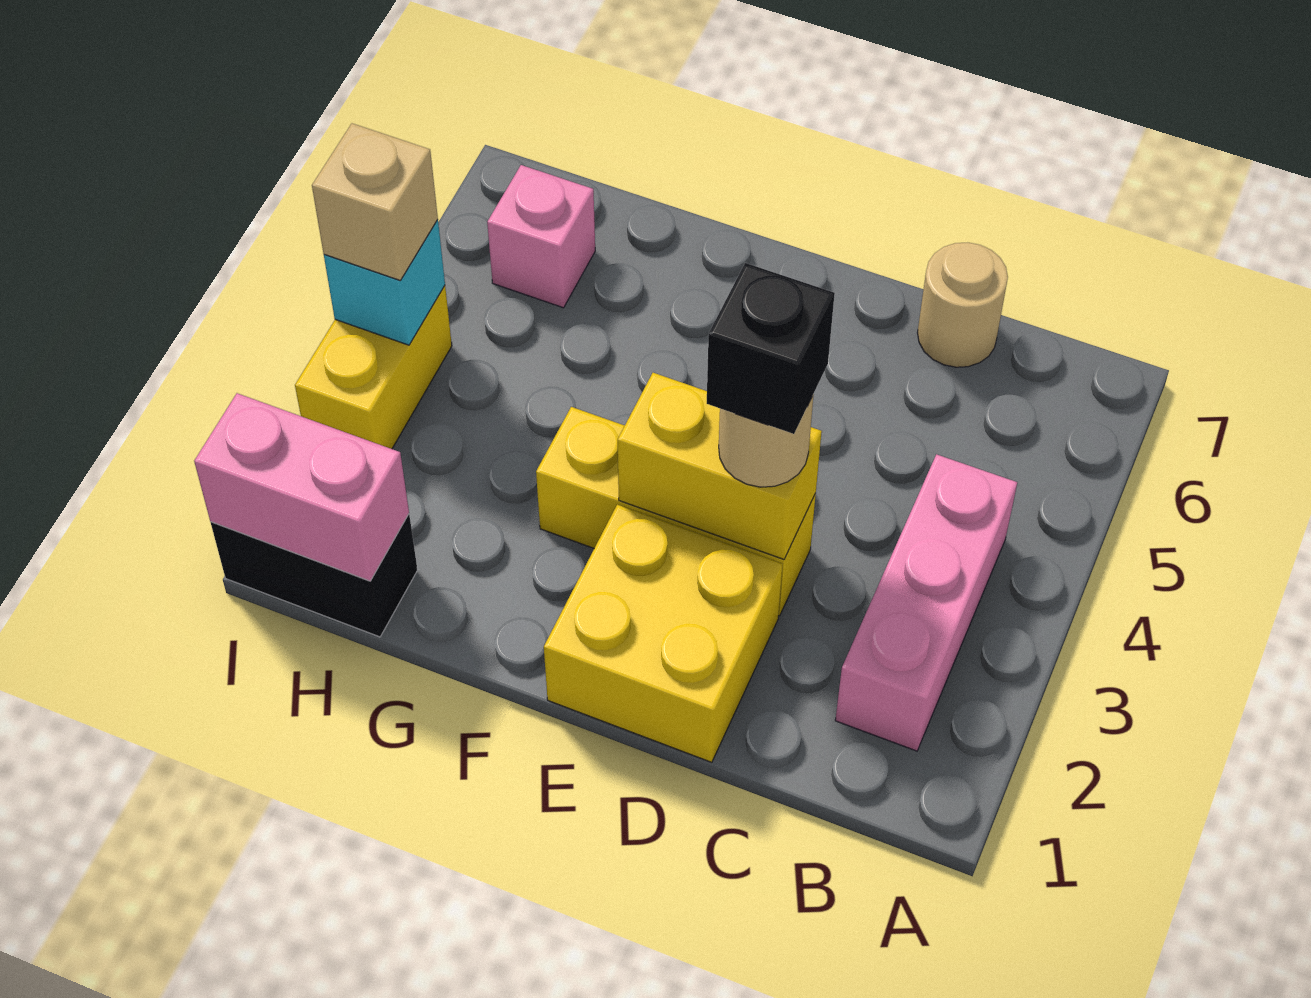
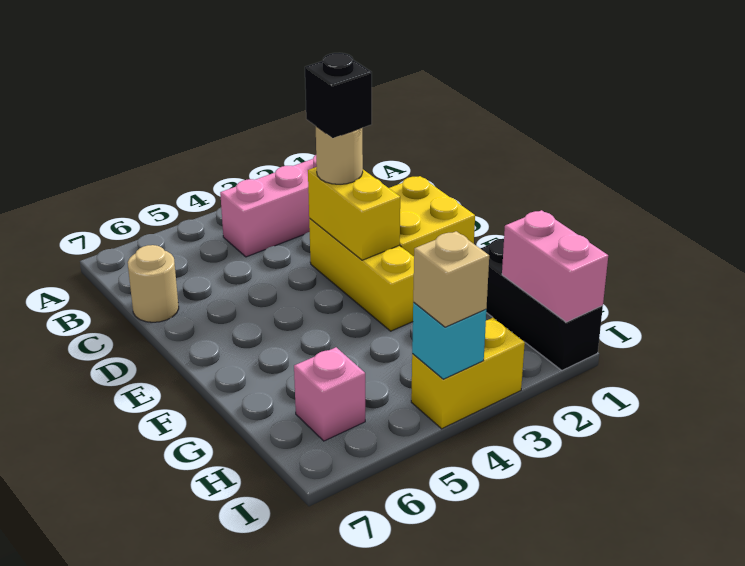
black 1x2 brick [211,514,417,637] -> black 1x3 brick [480,239,603,370]

